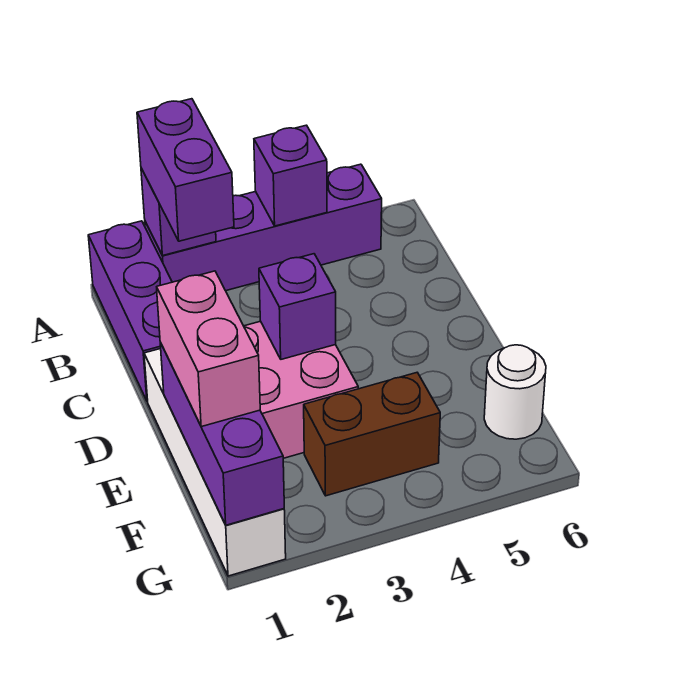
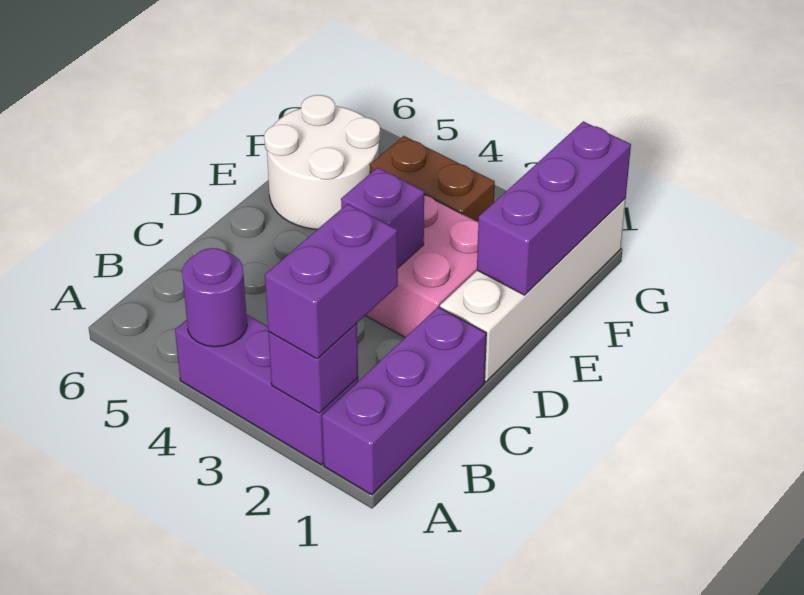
purple 1x4 brick [145,164,382,291] -> purple 1x3 brick [175,314,358,465]
purple 1x1 brick [254,125,327,226] -> purple 1x1 round brick [182,248,247,347]
pink 1x2 brick [157,271,260,427] -> none
white 1x1 round brick [484,345,546,439] -> white 2x2 round brick [264,95,380,229]

